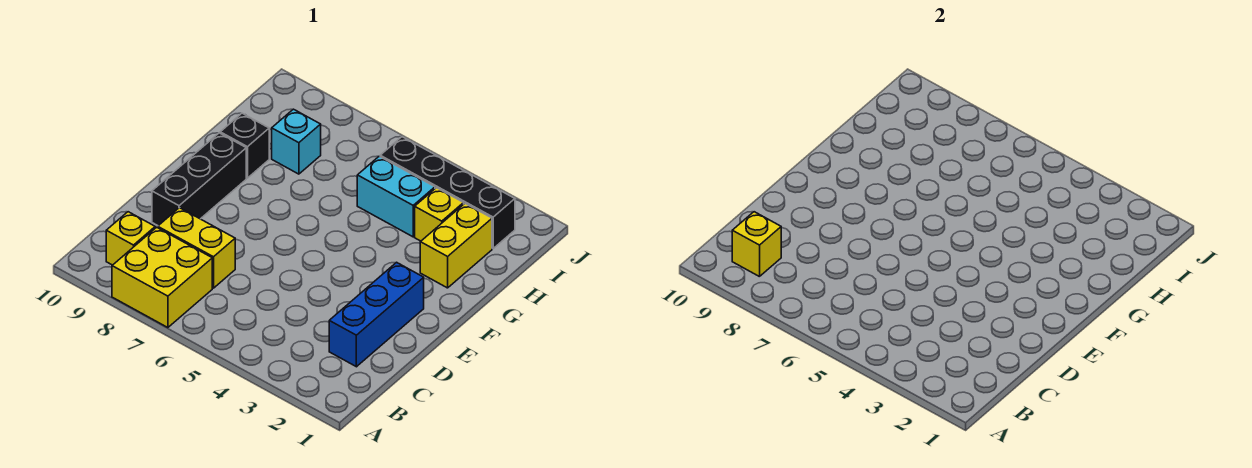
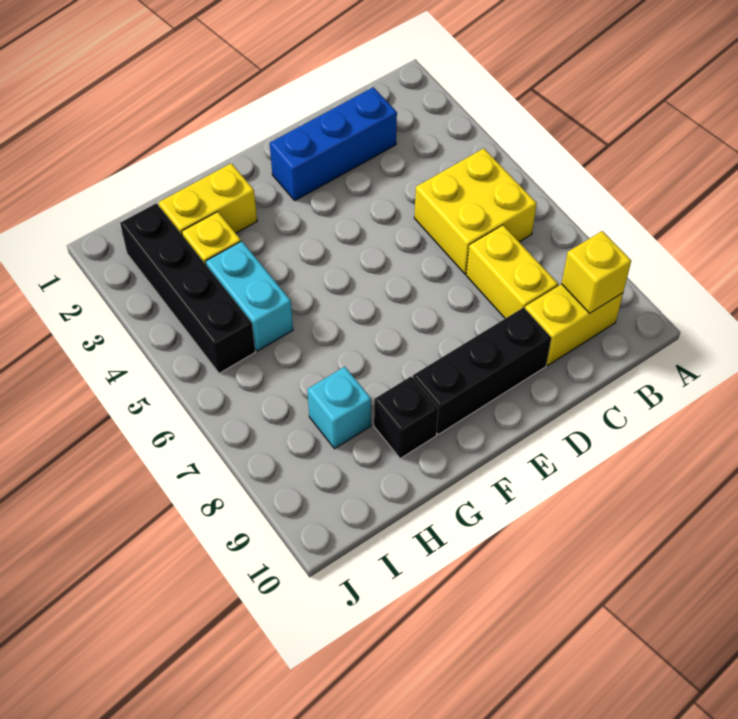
yellow 2x2 brick [112,227,212,328] -> yellow 2x2 brick moved to [414,148,537,274]
yellow 1x1 brick [106,212,155,265] -> yellow 1x2 brick [525,284,623,365]

